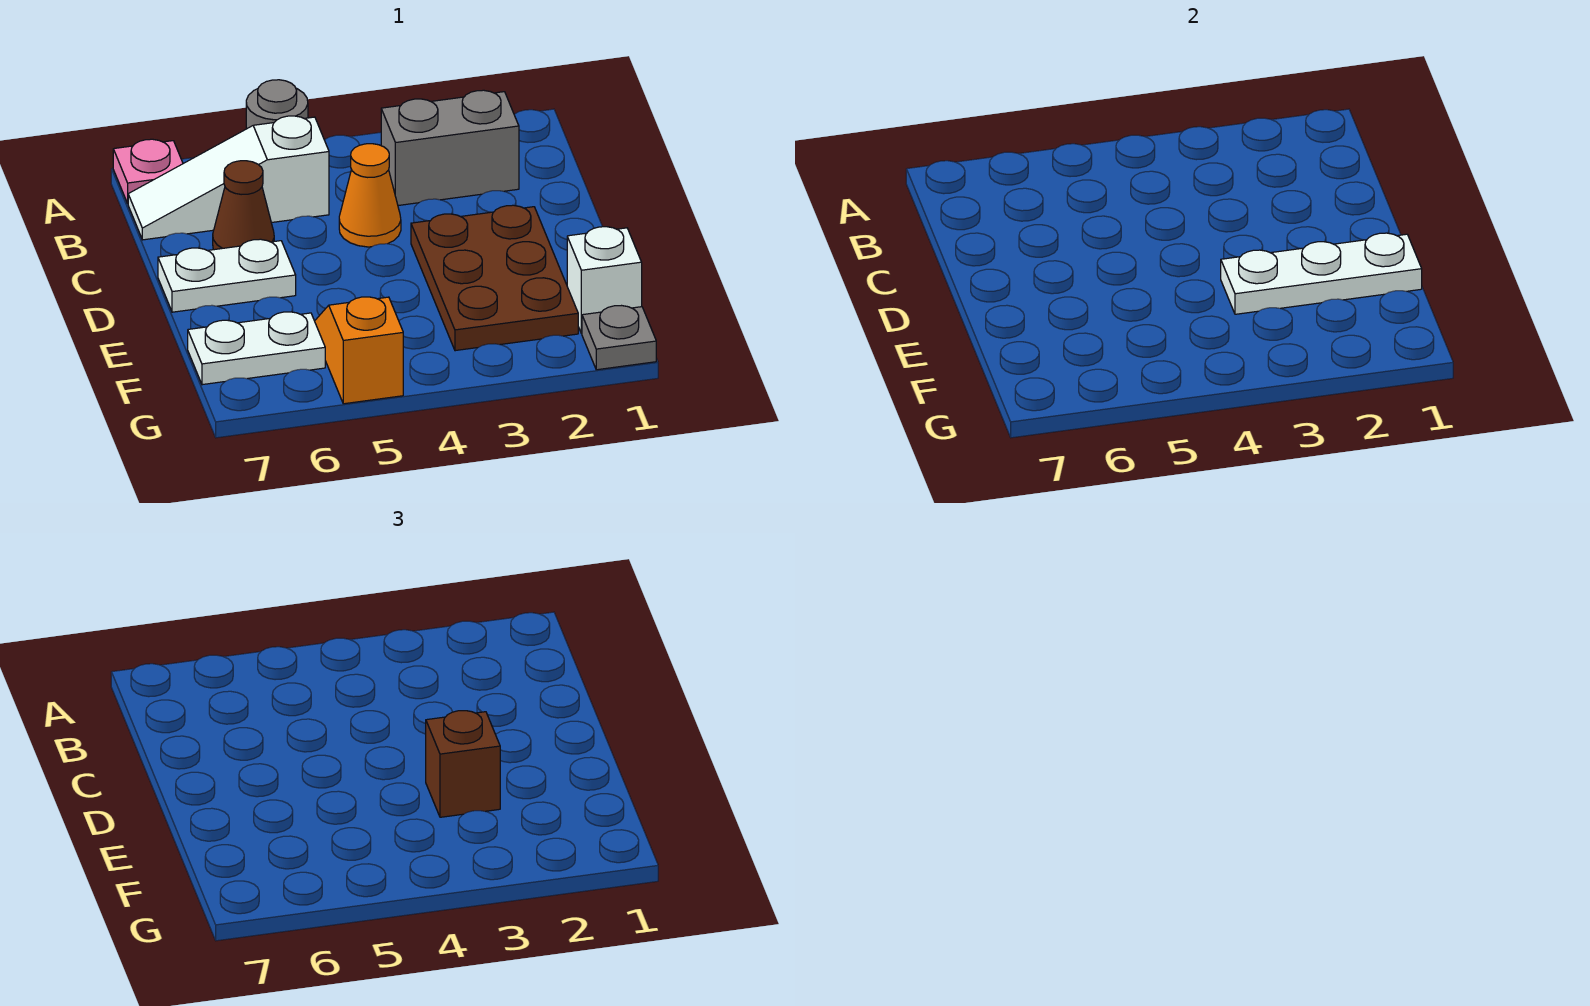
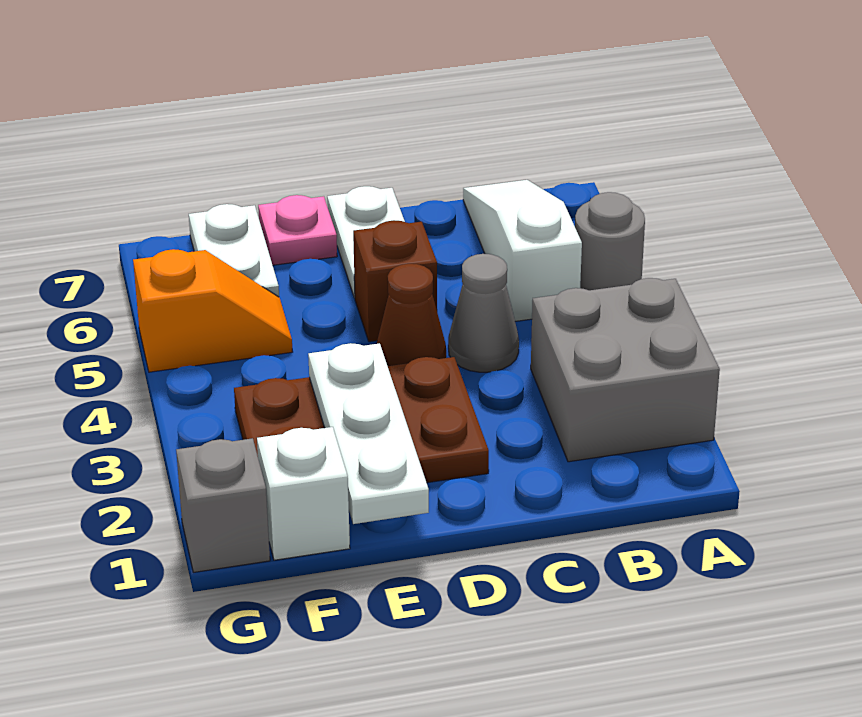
pink 1x1 plate [113,139,183,203] -> pink 1x1 plate moved to [258,195,337,265]
grey 1x2 brick [381,90,519,205] -> grey 2x2 brick [531,278,720,462]
orange 1x1 cone [339,144,401,247] -> grey 1x1 cone [448,254,519,372]
brown 1x1 cone [213,161,274,250] -> brown 1x1 cone moved to [377,264,446,366]
brown 1x1 brick [426,711,500,817] -> brown 1x1 brick moved to [353,220,437,342]
grey 1x1 plate [582,306,656,370] -> grey 1x1 brick [176,438,270,572]

